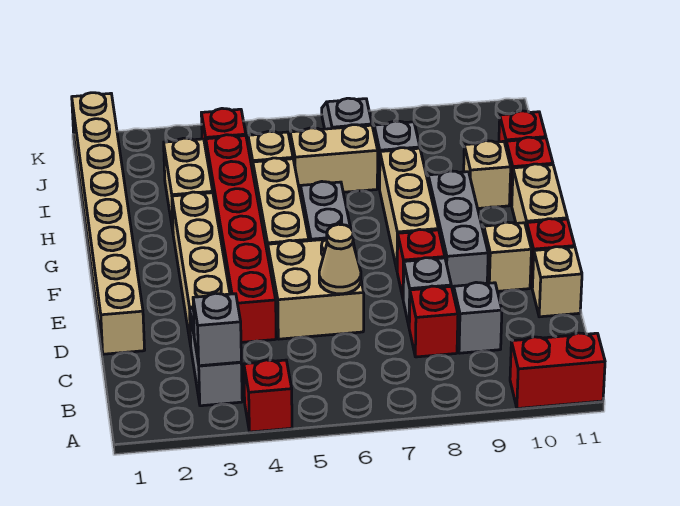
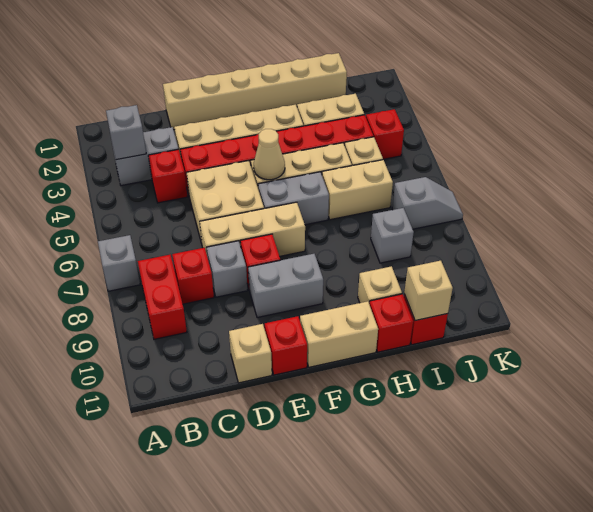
red 1x1 brick [244,360,292,432] -> red 1x1 brick moved to [148,149,187,203]
red 1x2 brick [510,333,605,409] -> red 1x2 brick moved to [138,255,187,339]
grey 1x1 brick [454,282,502,353] -> grey 1x1 brick moved to [98,235,140,291]
tan 1x8 brick [72,93,145,354] -> tan 1x6 brick [163,53,347,130]
tan 1x1 cone [319,224,361,294] -> tan 1x1 cone moved to [254,129,285,180]
grey 1x3 brick [428,171,488,294] -> grey 1x2 brick [248,254,323,318]
tan 1x1 brick [484,222,531,291] -> tan 1x1 brick moved to [404,261,453,321]
tan 1x3 brick [380,148,438,269] -> tan 1x3 brick moved to [200,202,305,256]
tan 1x2 brick [290,125,378,195] -> tan 1x2 brick turned to [322,160,393,220]

